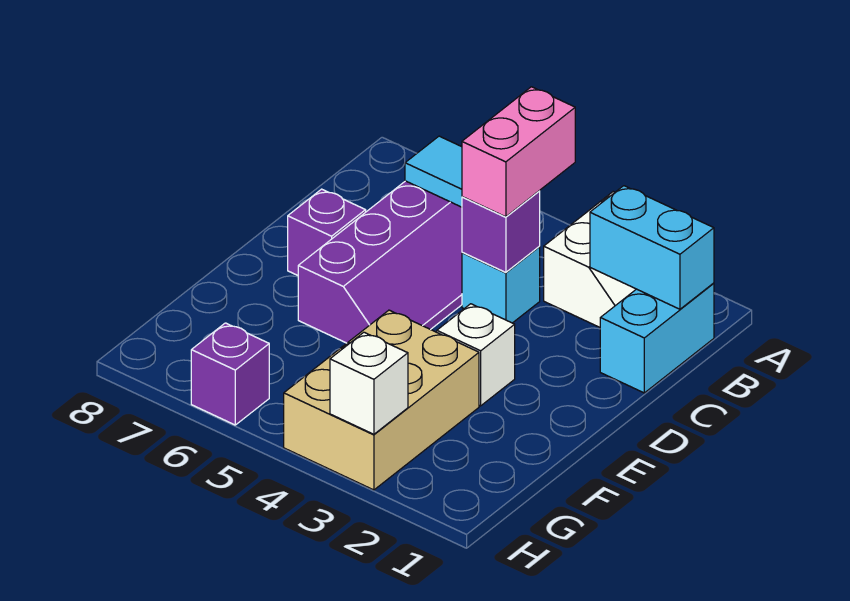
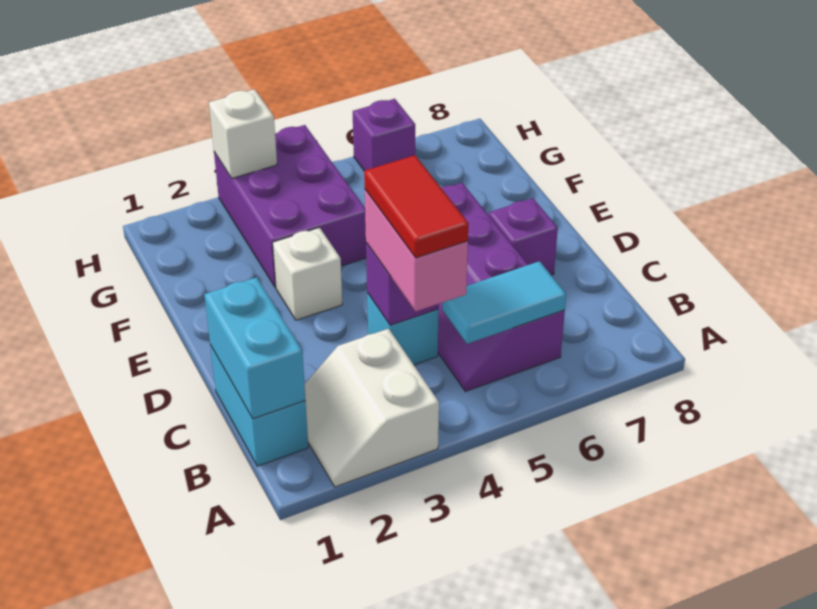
cyan 1x2 brick [590,186,714,309] -> cyan 1x2 brick turned to [204,277,305,419]
none -> red 1x2 tile [364,155,469,258]
tan 2x3 brick [284,310,479,490] -> purple 2x3 brick [214,125,366,287]

